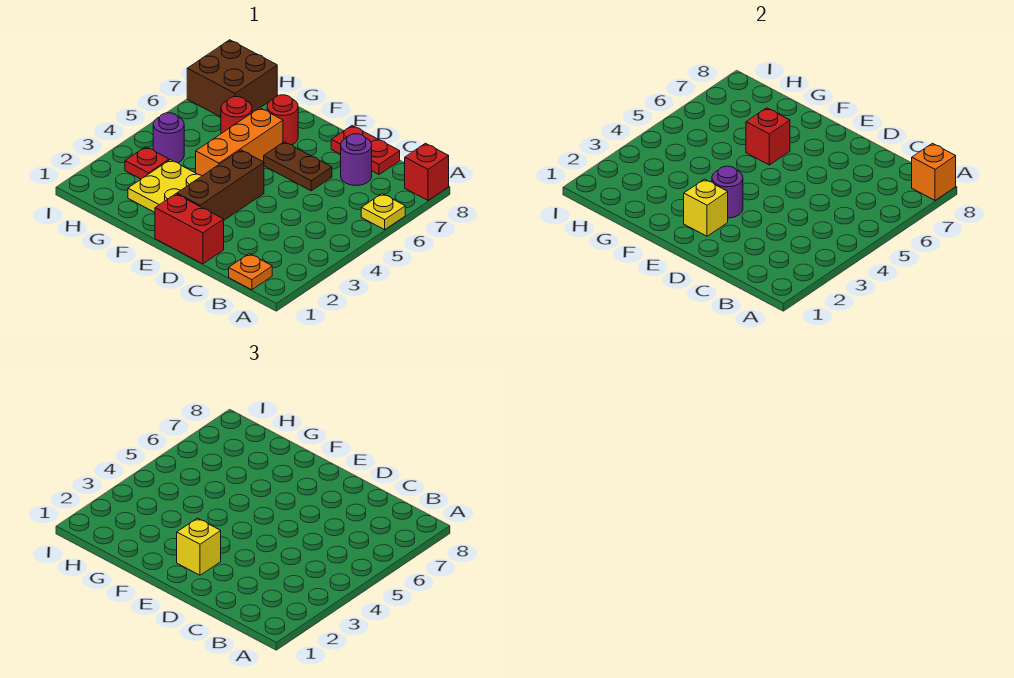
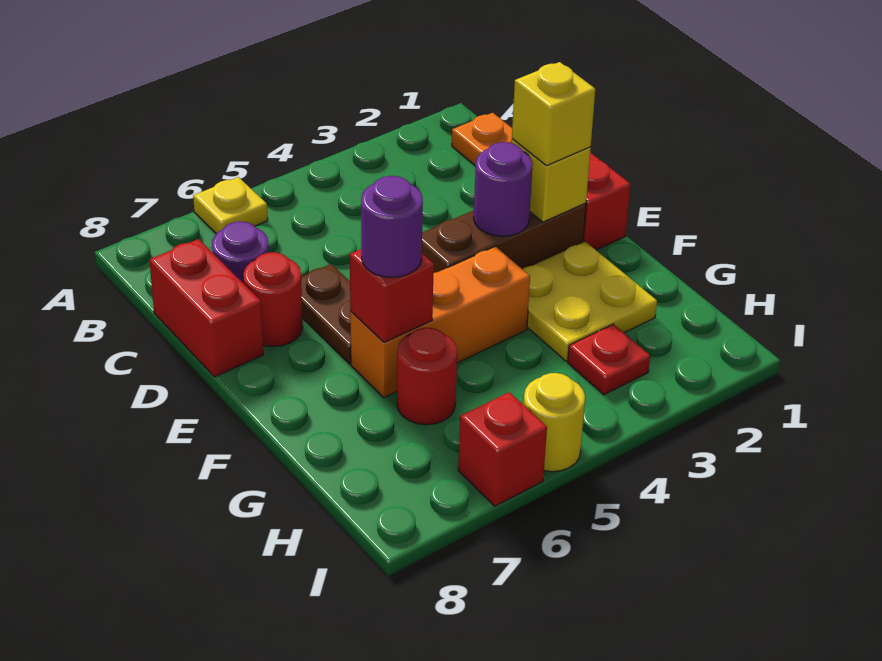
red 1x1 brick [405,143,449,200] -> red 1x1 brick moved to [458,392,547,506]
orange 1x1 brick [912,143,956,200] -> none
red 1x2 plate [331,126,400,175] -> red 1x2 brick [149,239,263,377]
red 1x1 round brick [267,95,298,145] -> red 1x1 round brick moved to [243,252,303,346]
purple 1x1 round brick [153,113,184,163] -> purple 1x1 round brick moved to [361,176,423,277]
brown 2x2 brick [187,40,277,117] -> none
none -> yellow 1x1 round brick [524,373,585,472]

